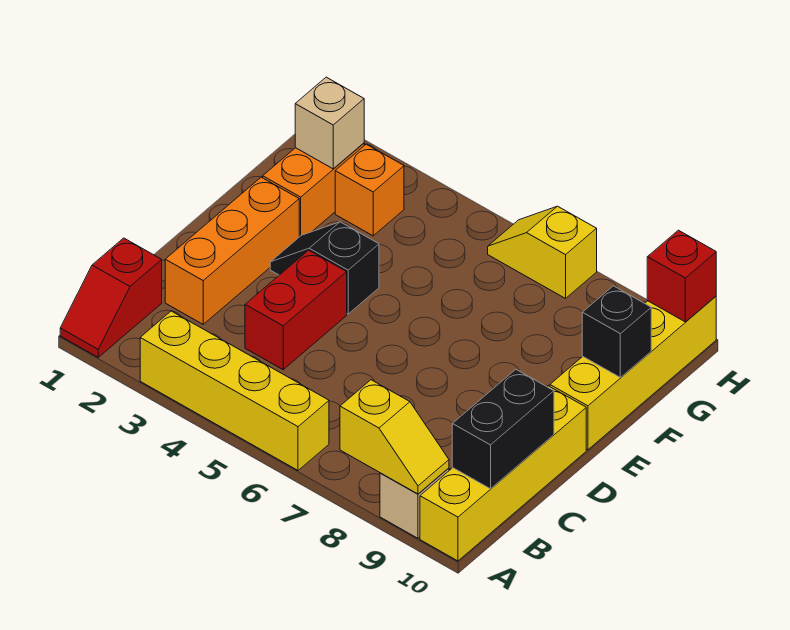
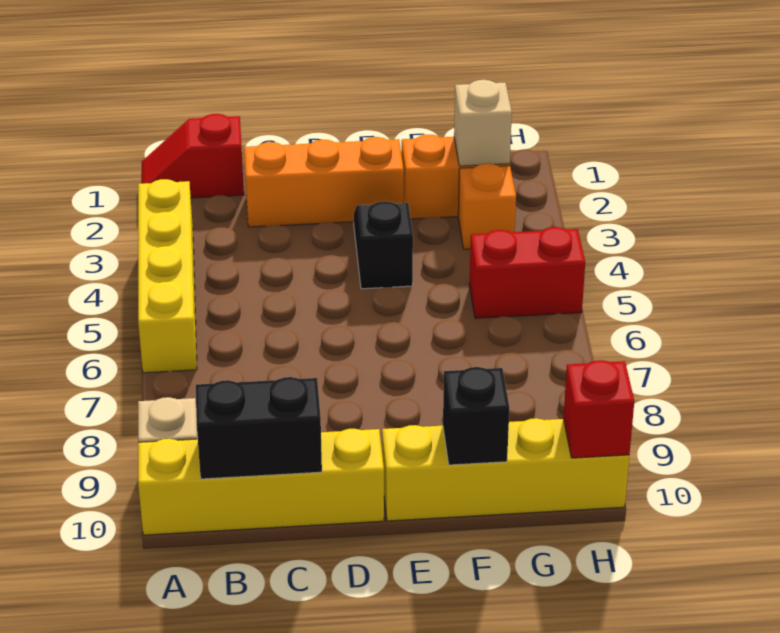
yellow 1x2 slope [340,380,449,494] -> none
red 1x2 brick [245,250,347,370] -> red 1x2 brick moved to [469,227,585,318]
yellow 1x2 slope [488,206,597,298] -> none

